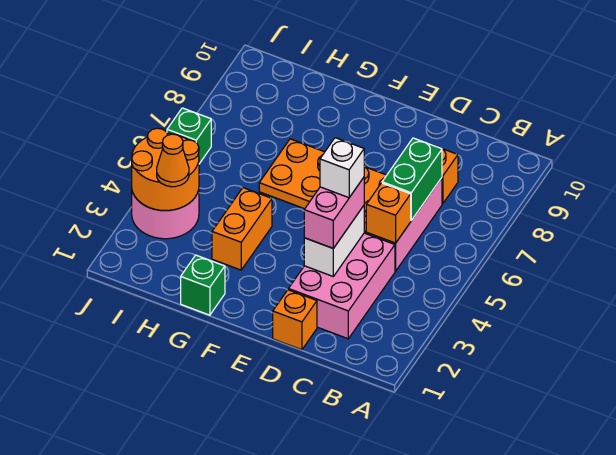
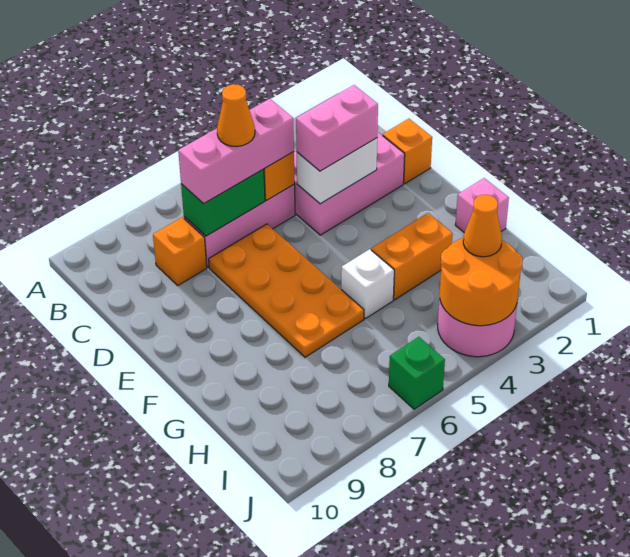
none -> pink 1x3 brick [178,99,294,204]
none -> orange 1x1 cone [217,84,255,146]
white 1x1 brick [320,138,364,198] -> white 1x1 brick moved to [341,249,394,319]
green 1x1 brick [181,255,225,315] -> pink 1x1 brick [455,178,509,232]

